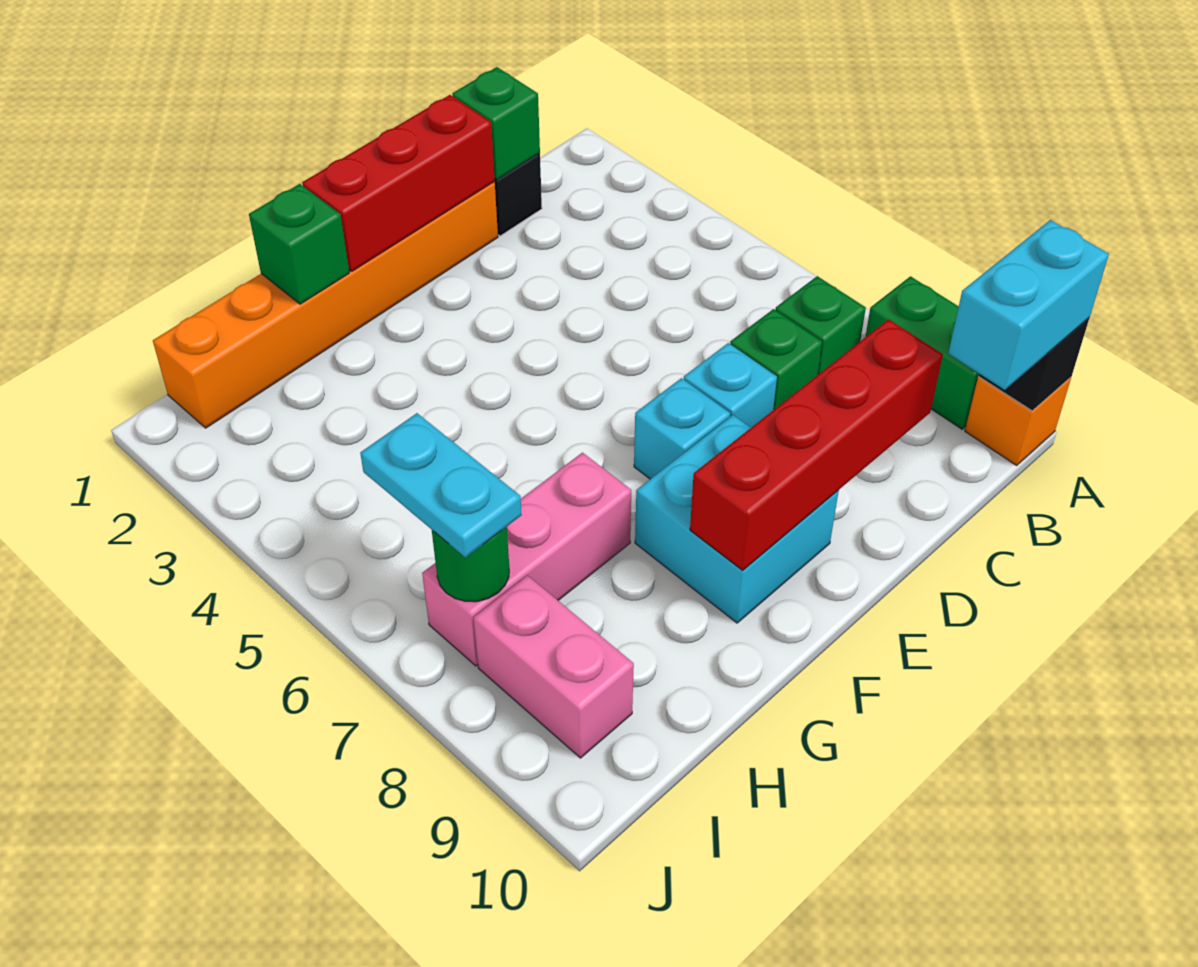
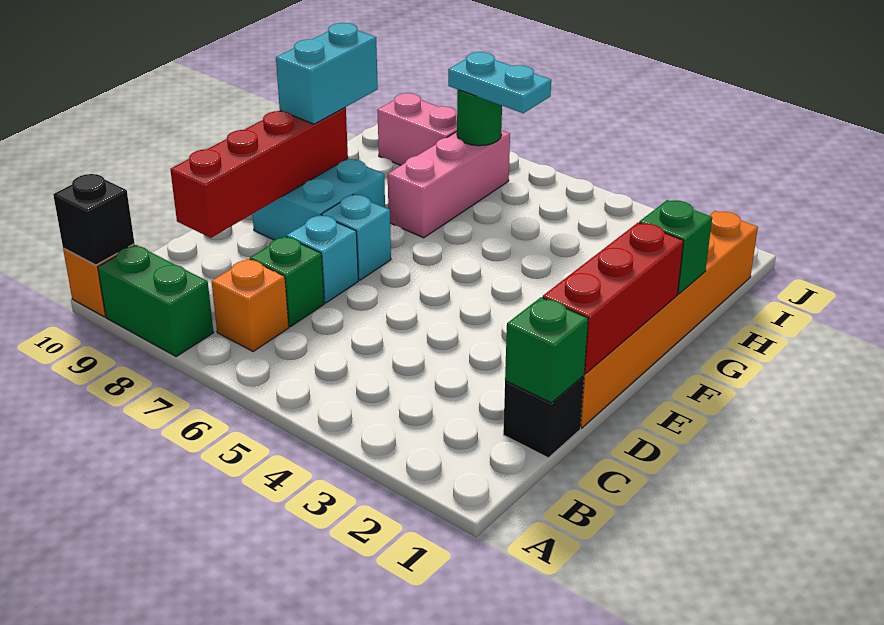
cyan 1x2 brick [948,220,1109,390] -> cyan 1x2 brick moved to [276,23,378,124]
green 1x1 brick [775,276,866,375] -> orange 1x1 brick [211,259,289,352]

